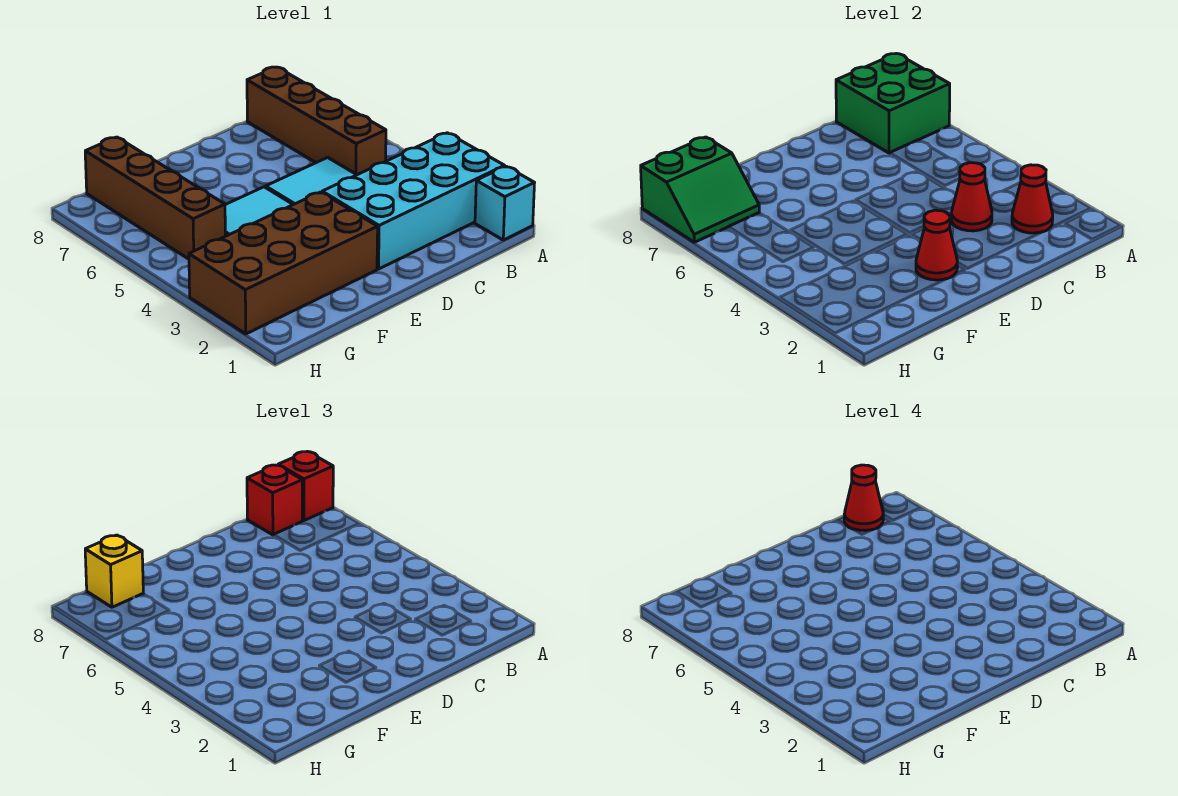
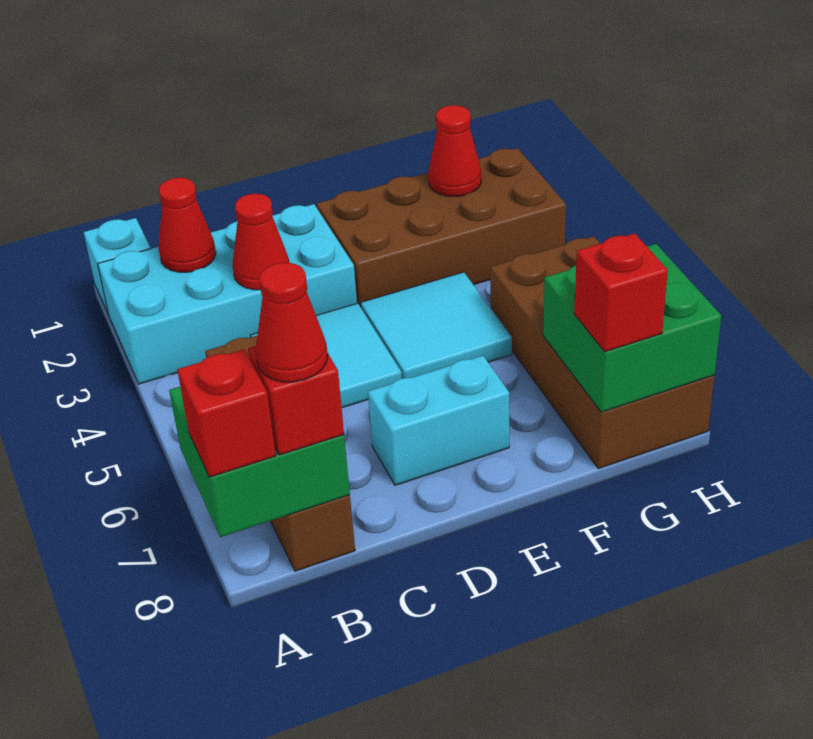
none -> cyan 1x2 brick [368,356,509,485]
red 1x1 cone [916,210,957,280] -> red 1x1 cone moved to [428,105,481,196]
brown 1x4 brick [85,137,225,259] -> brown 2x4 brick [490,236,714,469]
green 2x2 slope [641,137,759,242] -> green 2x2 brick [543,244,721,412]
yellow 1x1 brick [85,535,143,607] -> red 1x1 brick [574,233,668,352]

